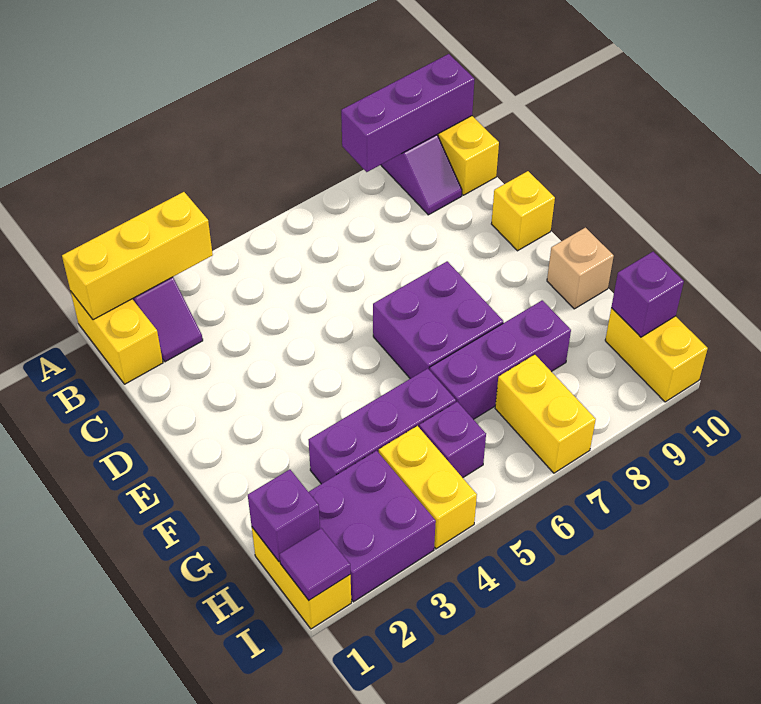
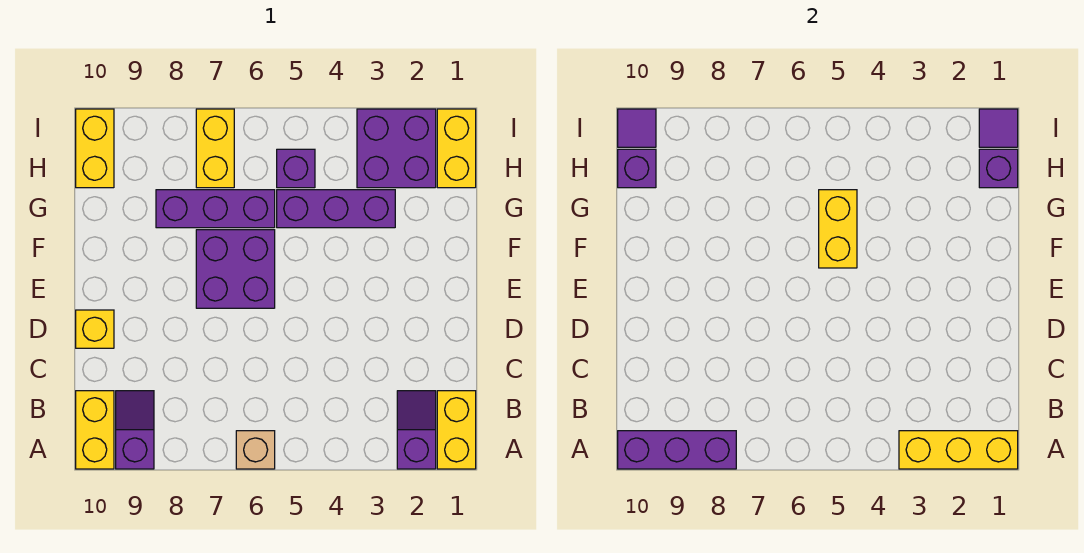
tan 1x1 brick [547,228,614,309] -> tan 1x1 brick moved to [236,431,275,469]
yellow 1x2 brick [379,426,477,549] -> yellow 1x2 brick moved to [819,190,857,268]
none -> purple 1x1 tile [618,109,656,147]

